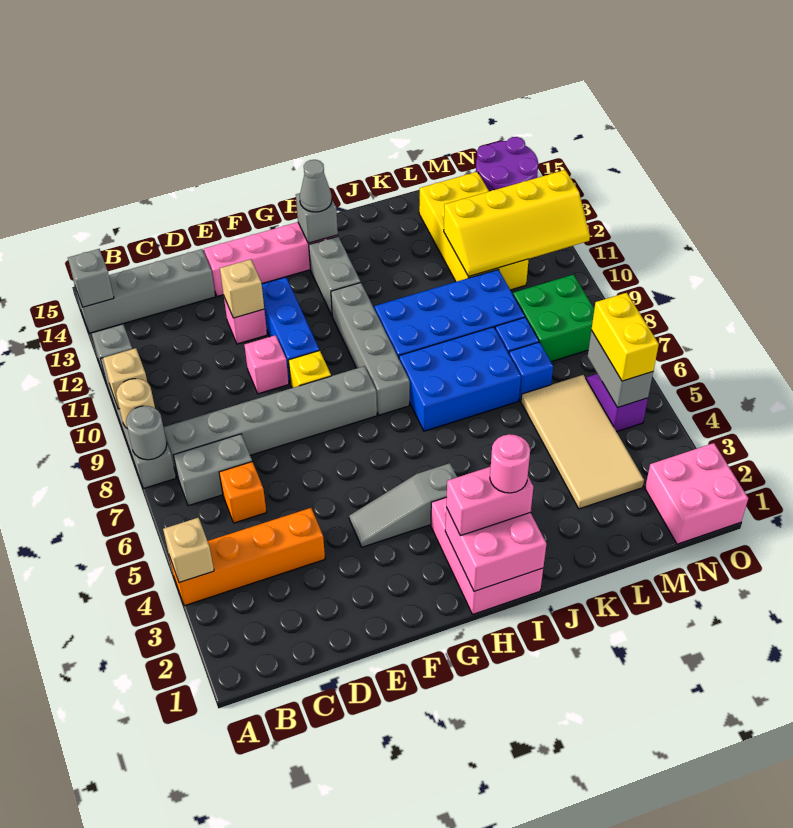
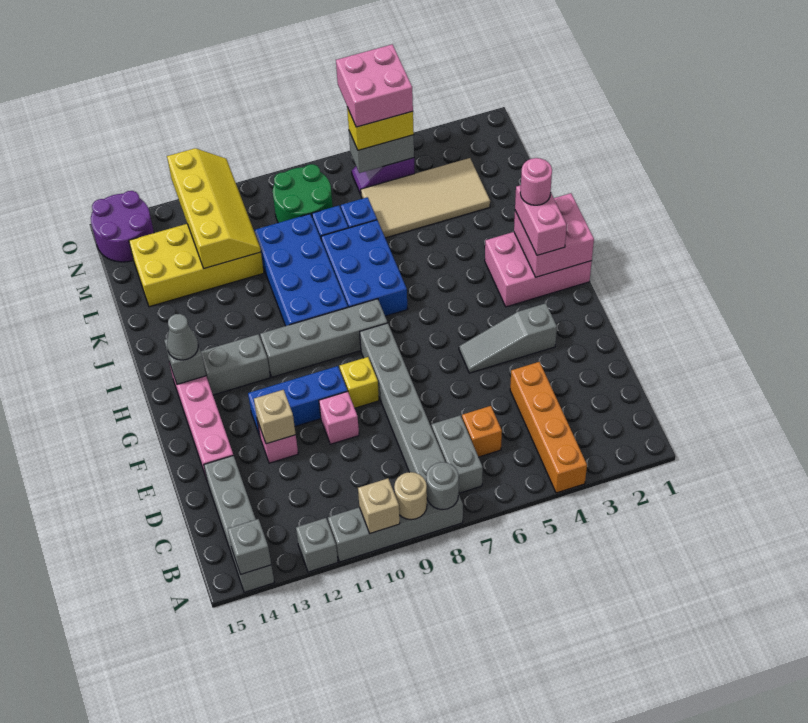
tan 1x1 brick [163,518,214,583] -> none
grey 1x3 slope [349,463,457,547] -> grey 1x3 slope turned to [459,303,557,373]
green 2x2 brick [513,275,594,362] -> green 2x2 round brick [273,164,333,223]
pink 2x2 brick [645,443,748,544] -> pink 2x2 brick moved to [336,44,413,127]

